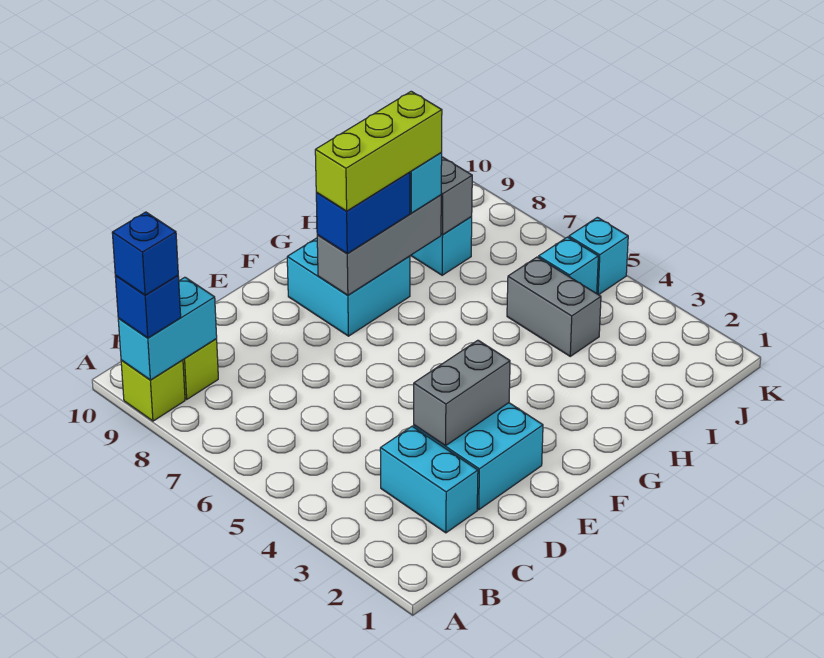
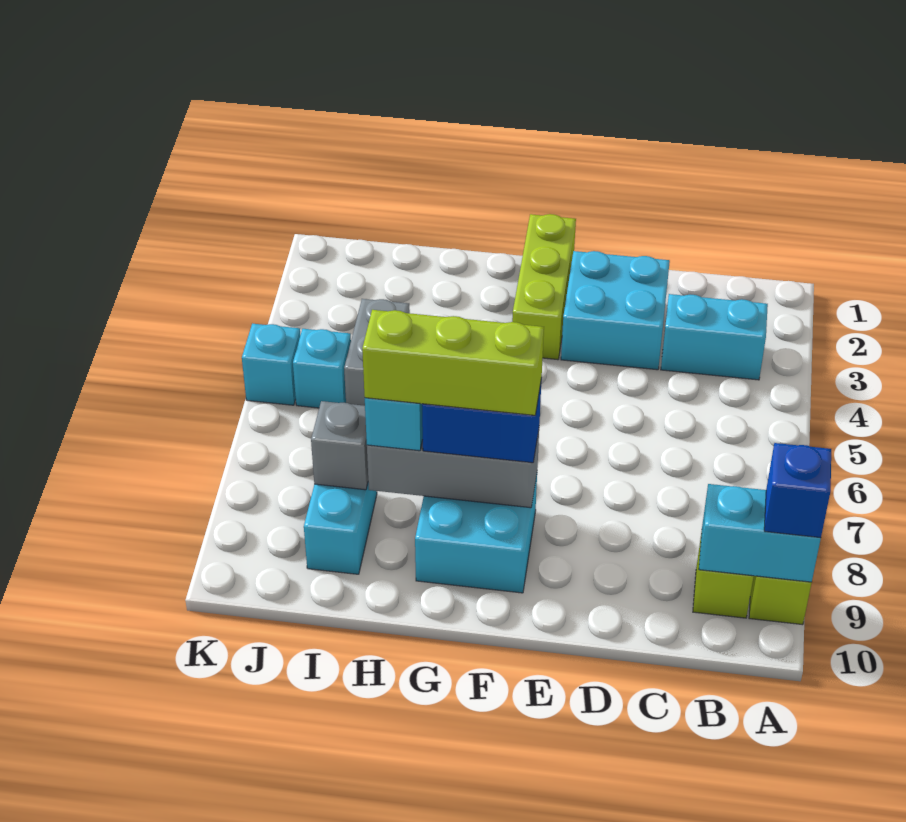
blue 1x1 brick [112,212,178,295] -> none
cyan 1x2 brick [380,426,478,533] -> cyan 1x2 brick turned to [661,294,768,380]
grey 1x2 brick [414,340,510,446] -> none
none -> lime 1x3 brick [512,214,576,360]

